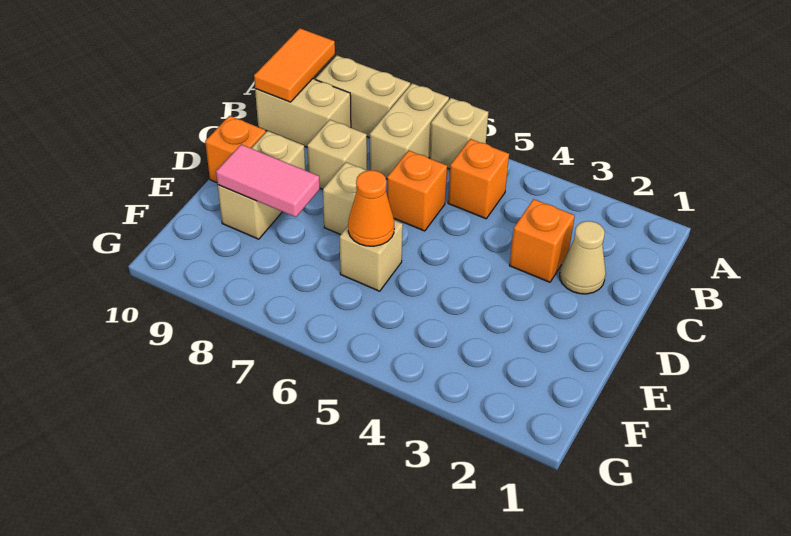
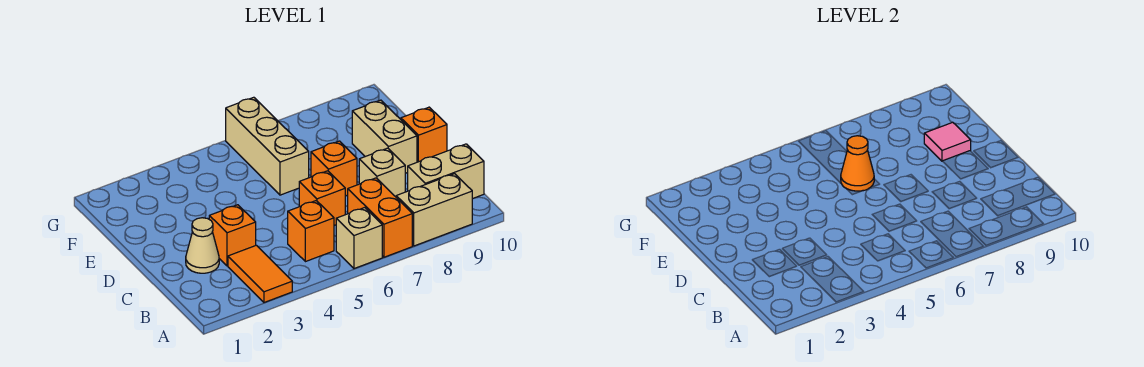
tan 1x2 brick [370,83,449,179] -> orange 1x2 brick [348,178,412,257]
orange 1x2 tile [254,28,335,102] -> orange 1x2 tile moved to [228,245,292,302]
tan 1x1 brick [323,162,367,235] -> orange 1x1 brick [311,141,357,196]
tan 1x1 brick [340,220,403,291] -> tan 1x3 brick [226,97,309,195]
pink 1x2 tile [216,144,320,217] -> pink 1x1 tile [924,122,971,161]

